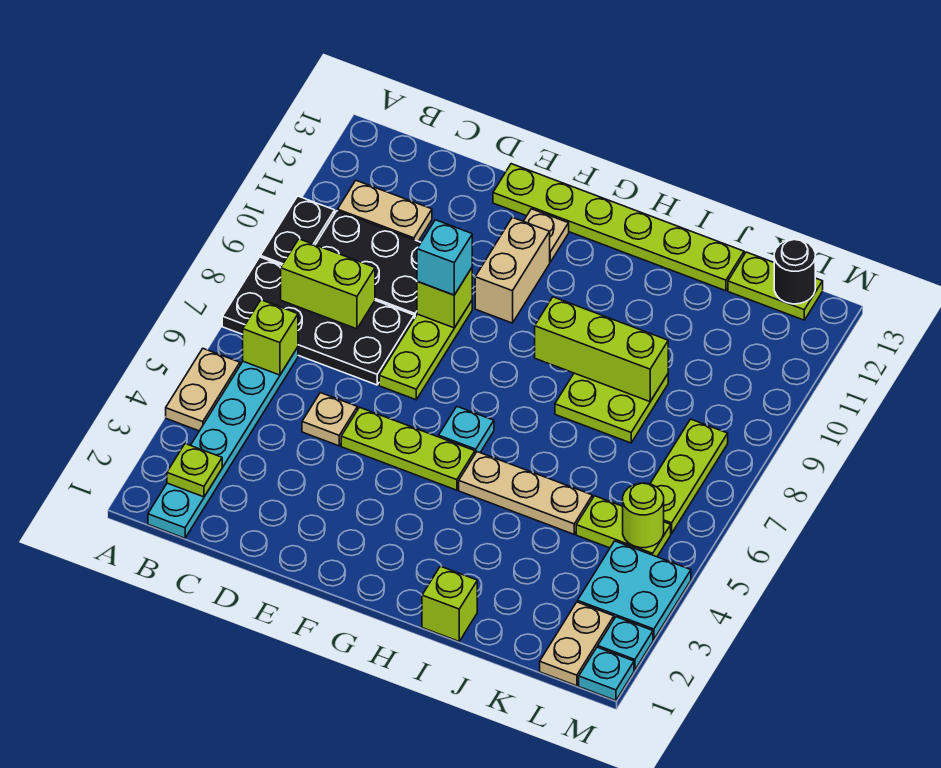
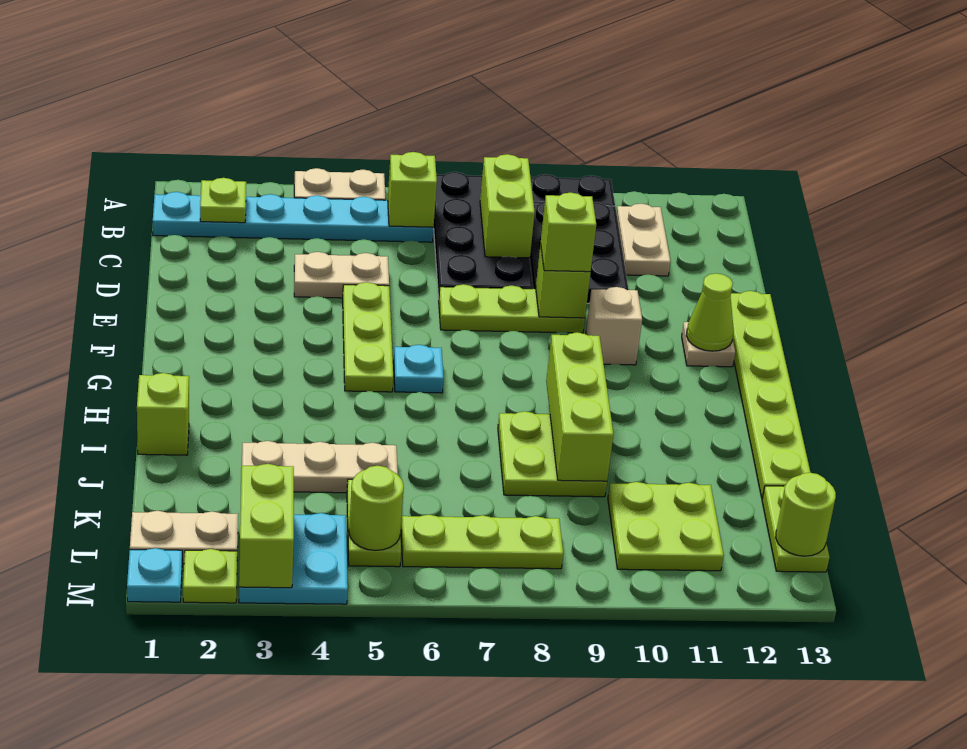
tan 1x1 plate [302,393,357,446] -> tan 1x2 plate [294,252,389,298]
cyan 1x1 brick [417,220,472,295] -> lime 1x1 brick [541,193,596,272]
tan 1x2 brick [475,217,550,323] -> tan 1x1 brick [586,287,642,365]
none -> lime 1x1 cone [686,273,734,351]
tan 1x3 plate [459,452,592,534] -> tan 1x3 plate turned to [242,441,398,493]
none -> lime 2x2 plate [608,482,724,571]
none -> lime 1x2 brick [239,464,294,588]
black 1x1 round brick [774,239,815,304] -> lime 1x1 round brick [776,473,836,556]
cyan 1x1 plate [598,617,653,670] -> lime 1x1 plate [183,549,237,603]

